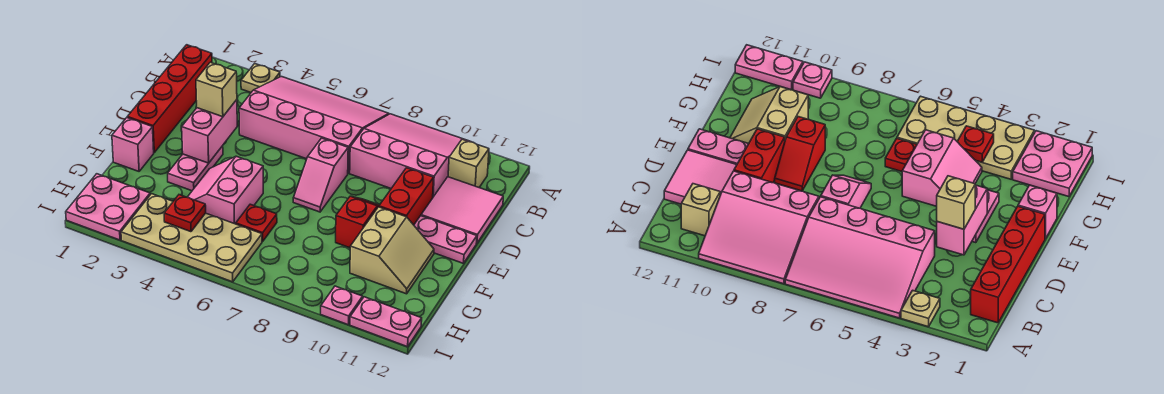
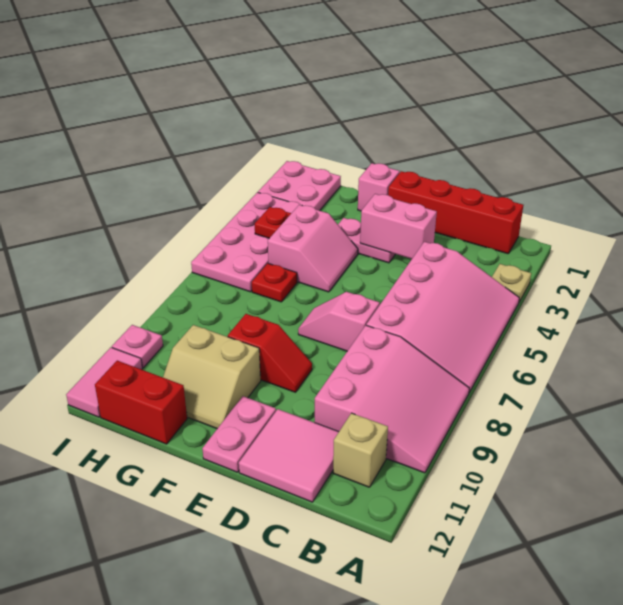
tan 1x1 brick [196,62,237,117] -> none
red 1x2 brick [379,168,434,225] -> red 1x2 brick moved to [95,361,187,444]
pink 2x2 slope [187,156,263,224] -> pink 2x2 slope turned to [268,205,358,292]
tan 2x4 plate [121,194,262,282] -> pink 2x4 plate [191,192,300,292]
pink 1x2 plate [350,297,422,347] -> pink 1x2 tile [66,347,142,417]

